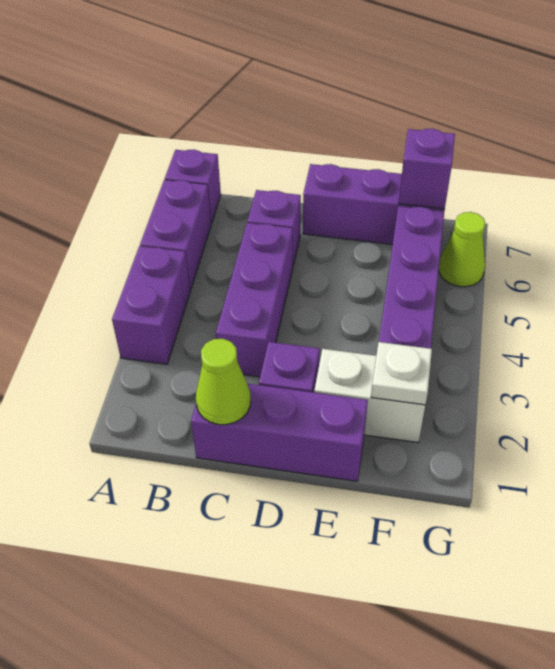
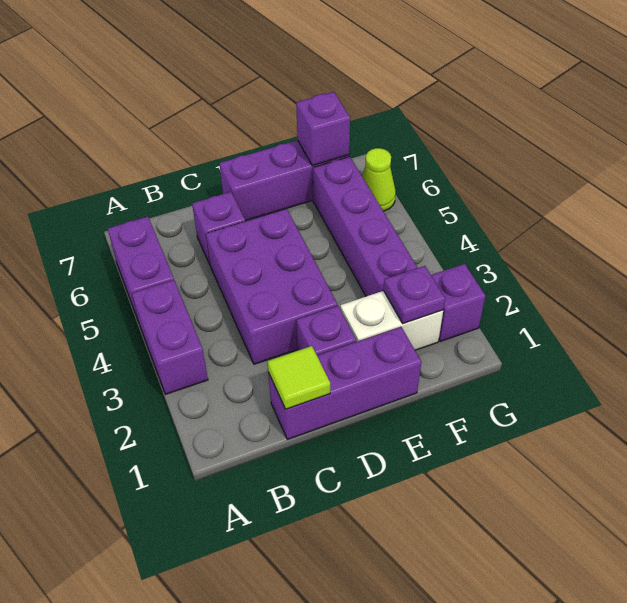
purple 1x1 brick [165,150,221,223] -> purple 1x1 brick moved to [431,264,485,341]
lime 1x1 cone [196,339,251,425] -> lime 1x1 tile [268,346,330,409]
purple 1x3 brick [216,223,293,377] -> purple 2x3 brick [206,209,337,364]
white 1x1 plate [371,342,432,405] -> purple 1x1 plate [384,266,445,324]

